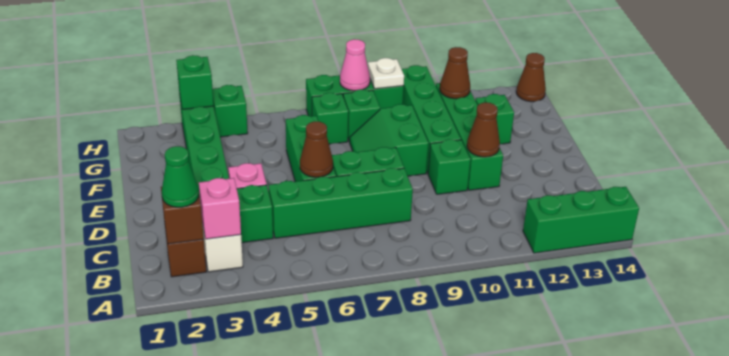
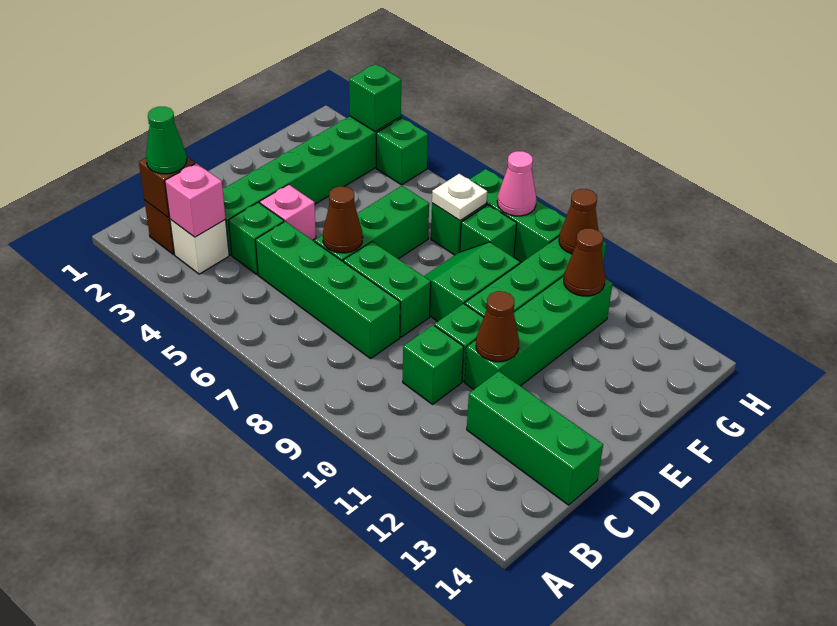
green 1x3 brick [523,187,639,253] -> green 1x3 brick moved to [467,371,603,505]
green 1x1 brick [475,94,514,144] -> green 1x1 brick moved to [403,325,464,404]
white 1x1 plate [368,58,404,89] -> white 1x1 plate moved to [432,174,487,221]
brown 1x1 cone [516,53,546,102] -> brown 1x1 cone moved to [559,189,598,254]

